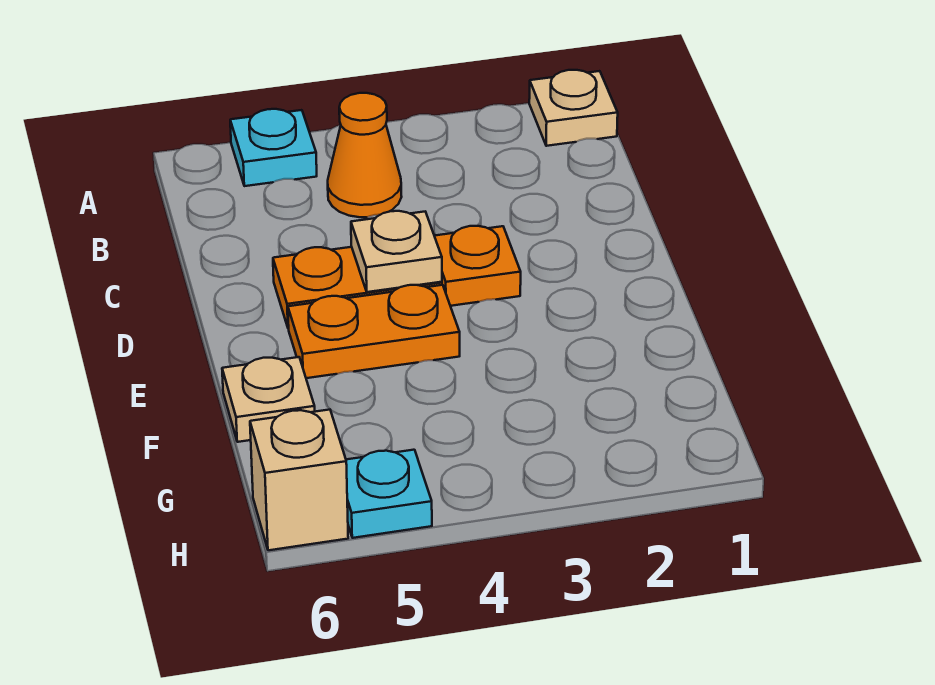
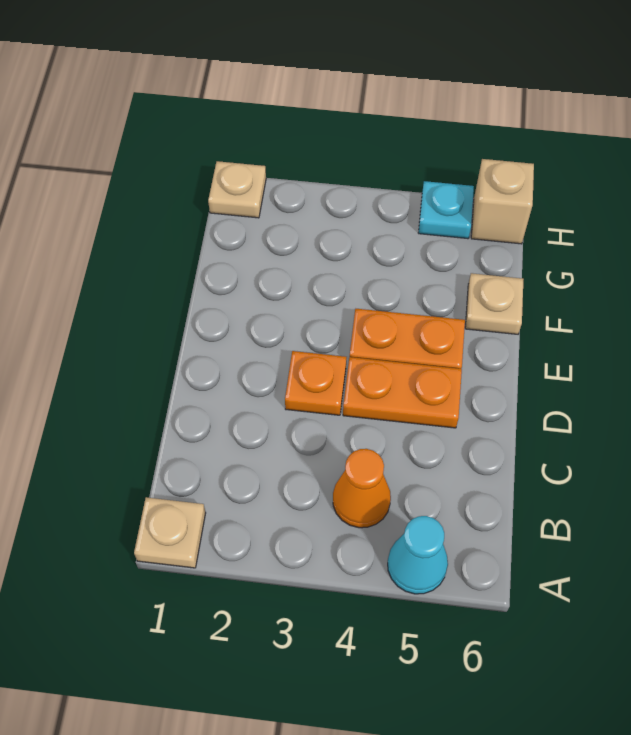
cyan 1x1 plate [230,109,317,186] -> cyan 1x1 cone [388,516,448,594]
tan 1x1 plate [351,211,442,292] -> tan 1x1 plate moved to [208,161,266,218]

